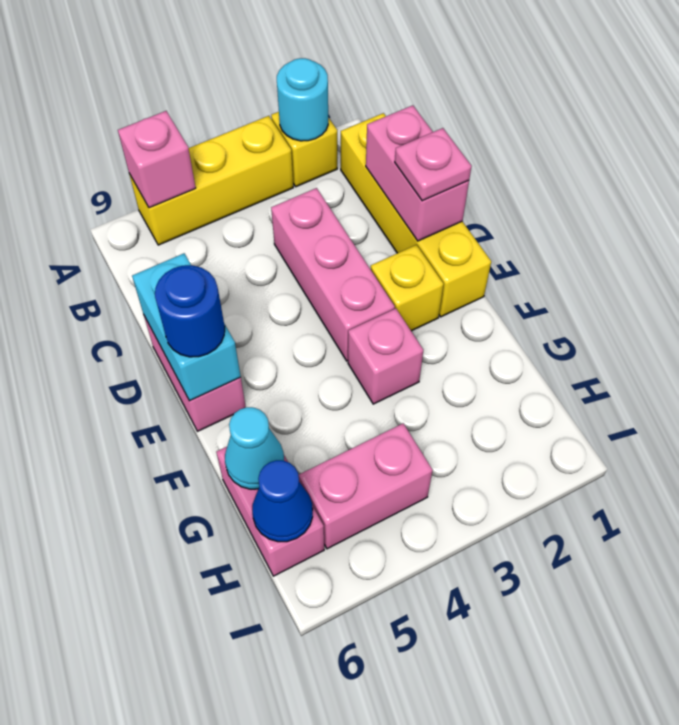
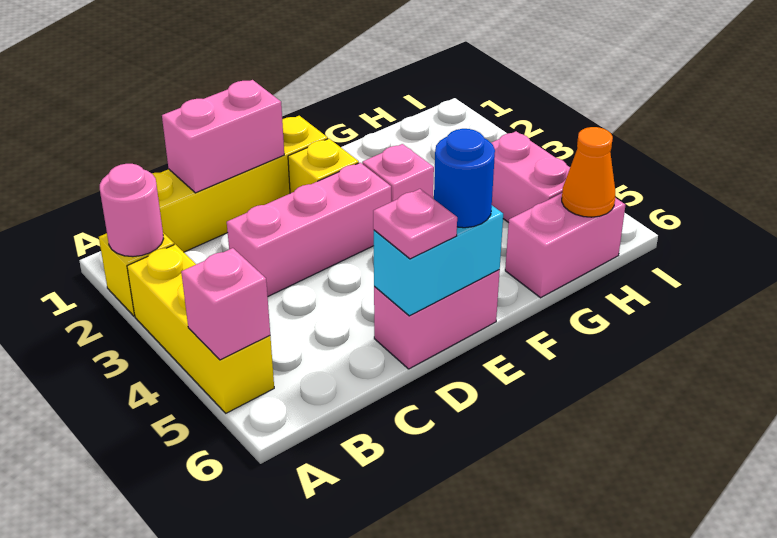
cyan 1x1 round brick [277,58,328,141] -> pink 1x1 round brick [100,164,164,257]
pink 1x1 plate [395,128,472,201] -> pink 1x1 plate moved to [373,189,457,259]
cyan 1x1 cone [225,407,284,489] -> none
blue 1x1 cone [252,460,313,542] -> orange 1x1 cone [562,127,615,217]

